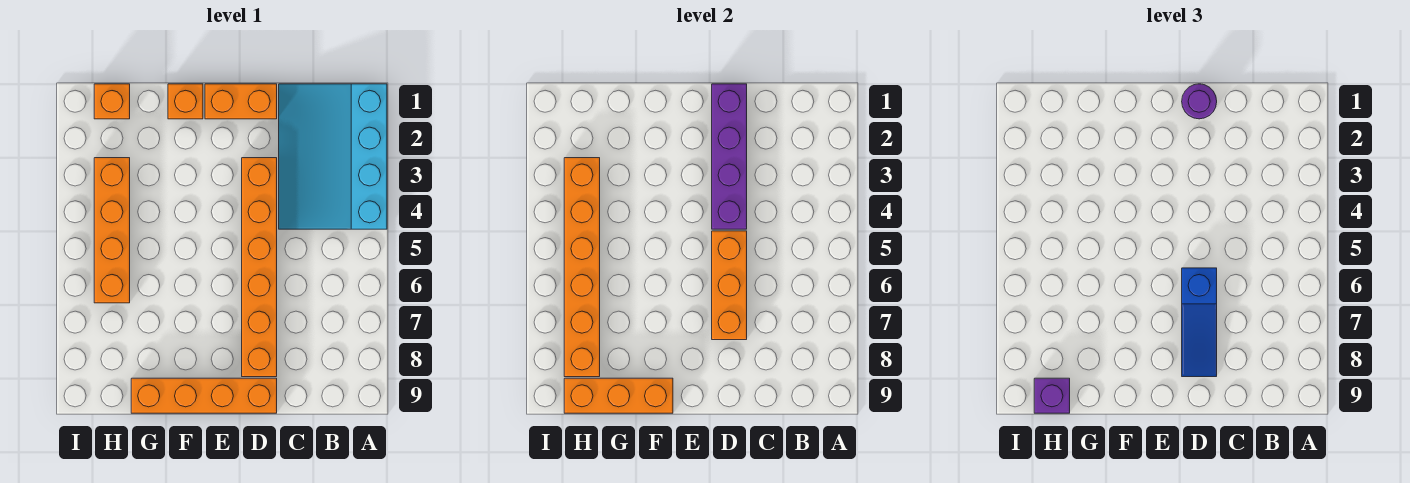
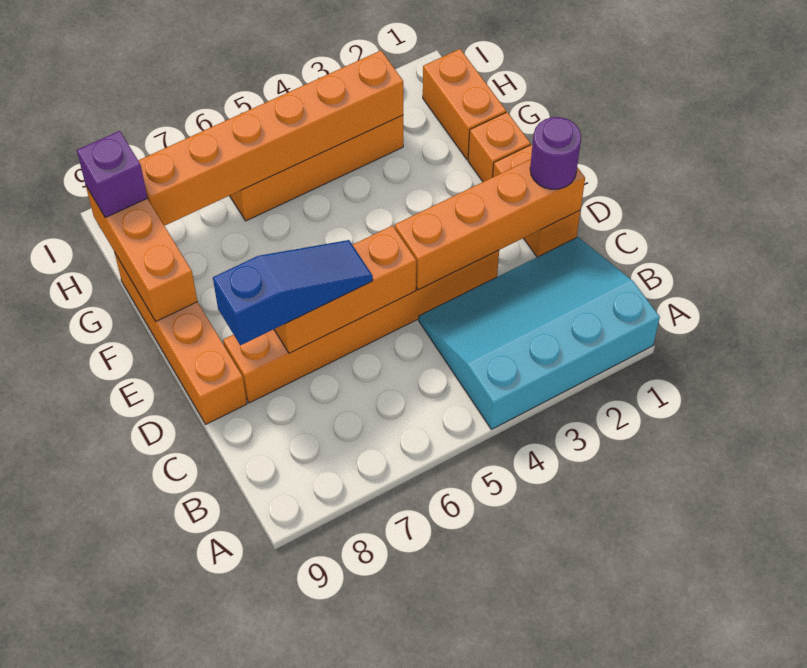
purple 1x4 brick [712,84,747,229] -> orange 1x4 brick [395,159,585,290]
blue 1x3 slope [1182,268,1217,377] -> blue 1x3 slope turned to [213,240,373,345]
orange 1x1 brick [94,84,130,119] -> orange 1x2 brick [423,49,506,160]

